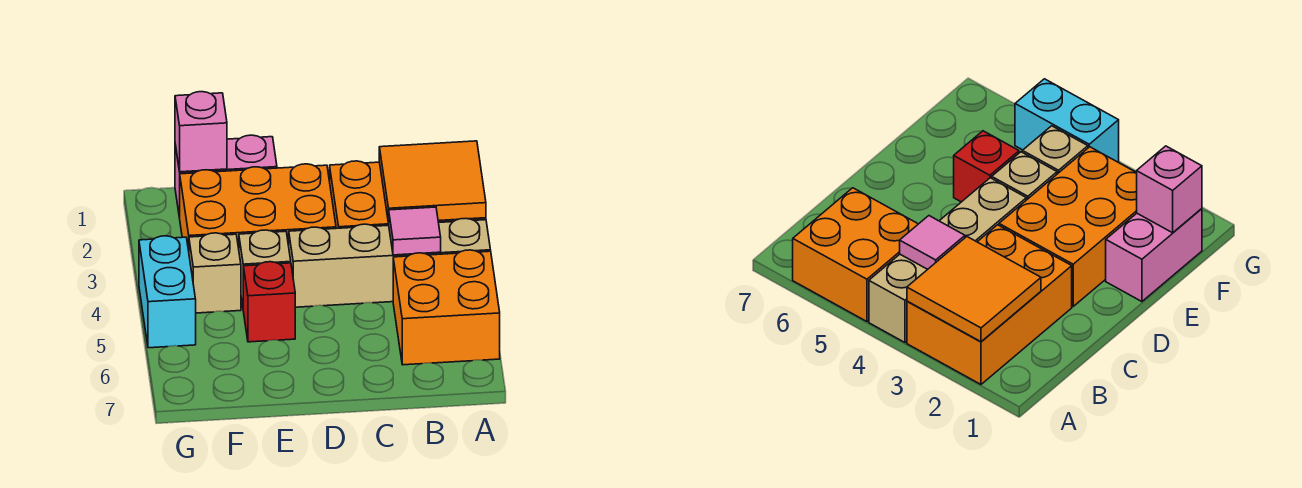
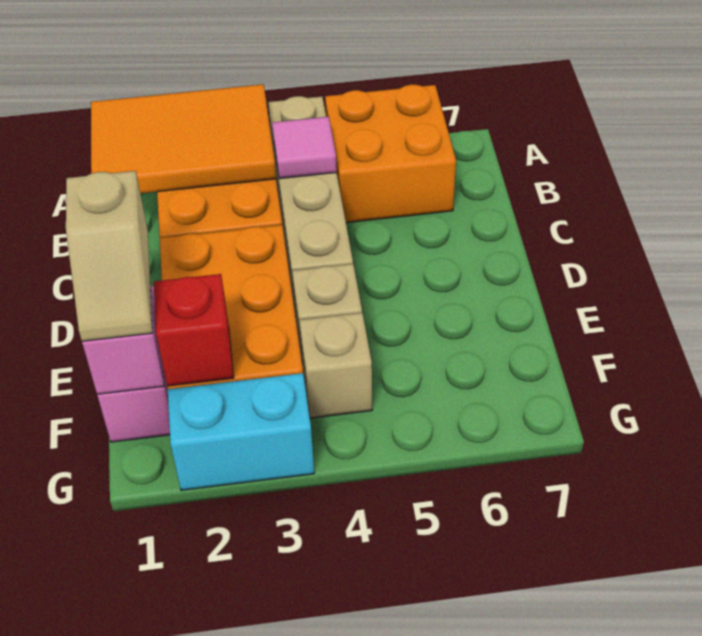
orange 2x2 tile [379,141,486,223] -> orange 2x3 tile [91,84,276,193]
none -> tan 1x2 slope [66,171,152,341]
red 1x1 brick [243,262,295,342] -> red 1x1 brick moved to [154,274,234,386]
cyan 1x2 brick [139,236,196,348] -> cyan 1x2 brick moved to [168,373,314,490]

